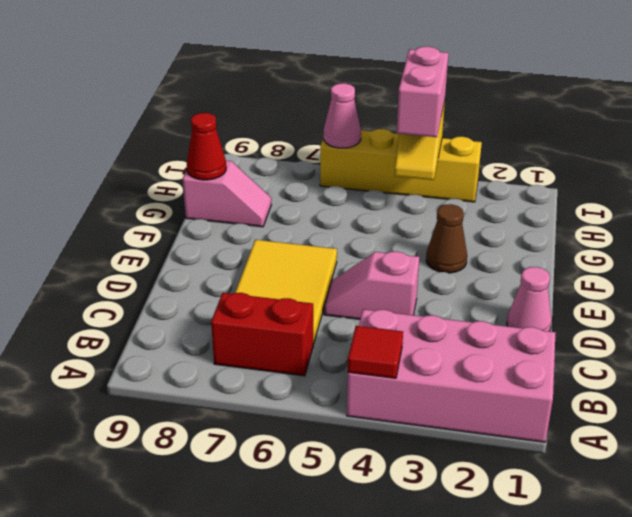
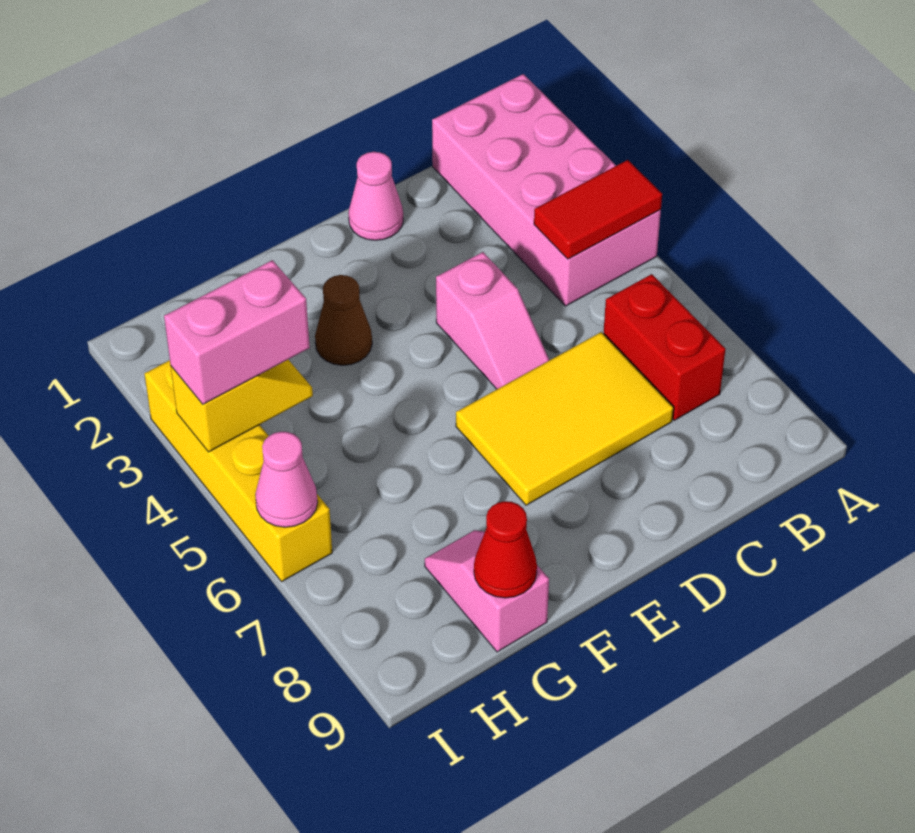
red 1x1 tile [348,326,403,378] -> red 1x2 tile [534,160,662,259]

